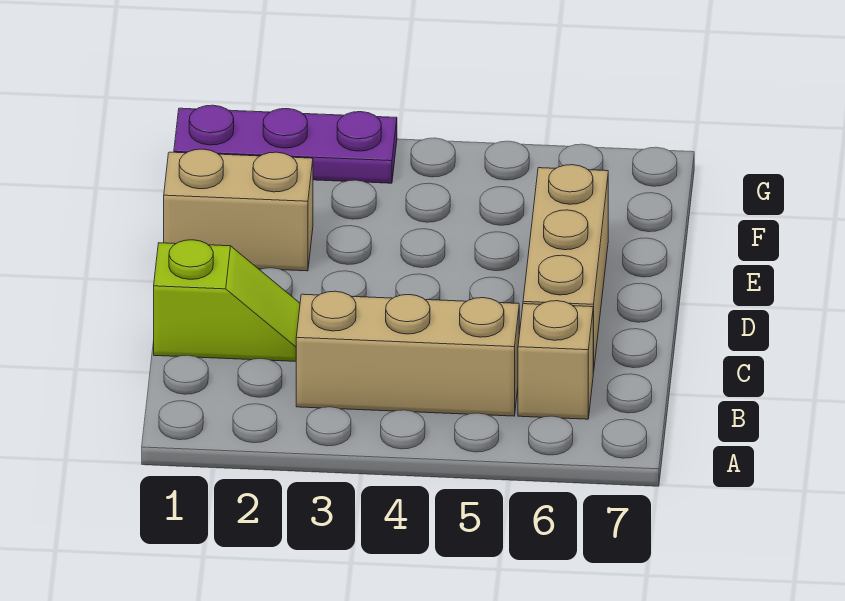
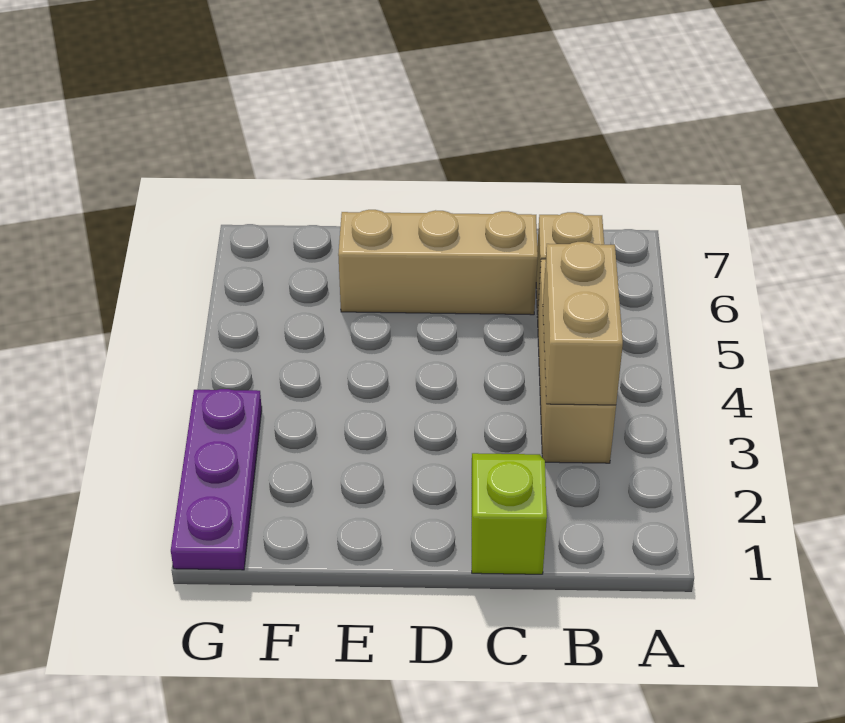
tan 1x2 brick [164,149,313,271] -> tan 1x2 brick moved to [543,242,623,405]

